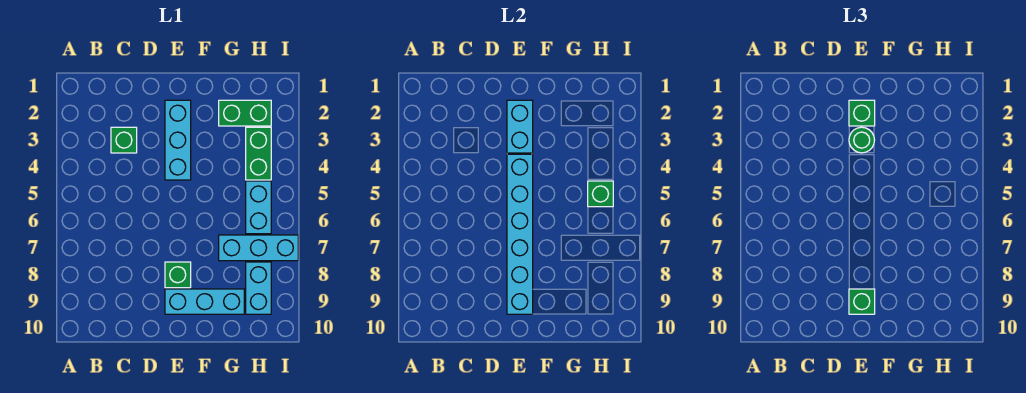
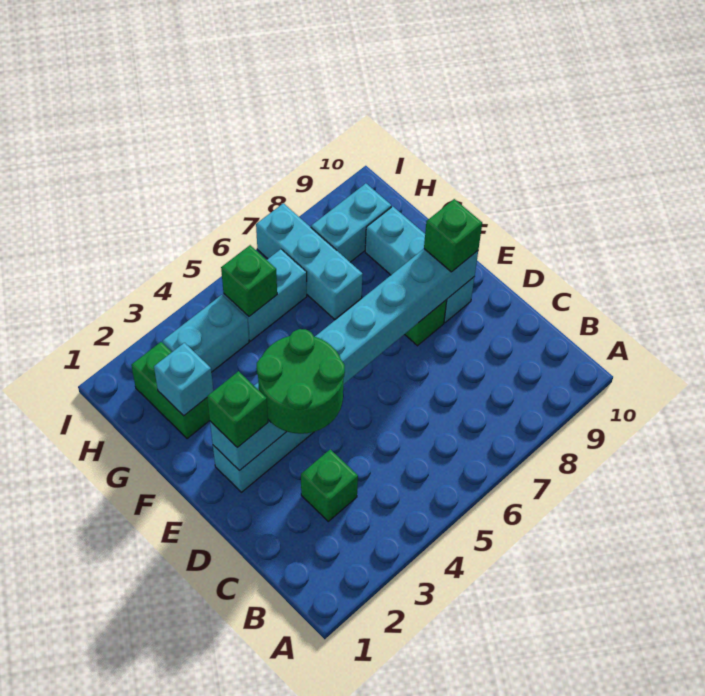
green 1x1 round brick [849,127,874,153] -> green 2x2 round brick [256,329,345,434]
none -> cyan 1x1 brick [154,343,213,416]
green 1x2 brick [246,127,271,180] -> cyan 1x2 brick [163,295,249,372]

